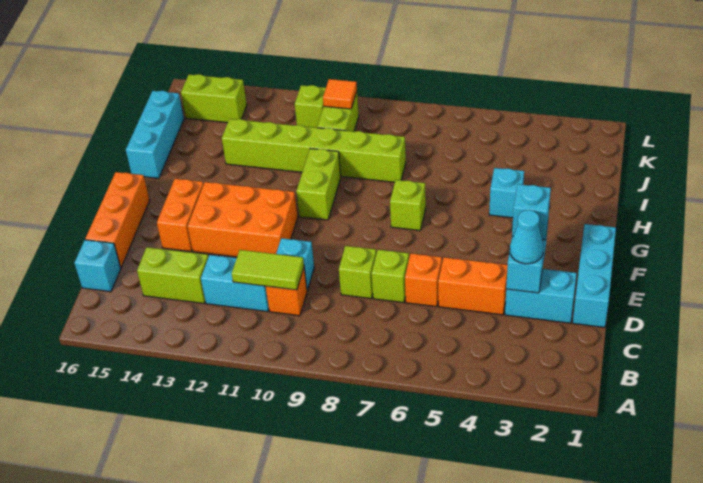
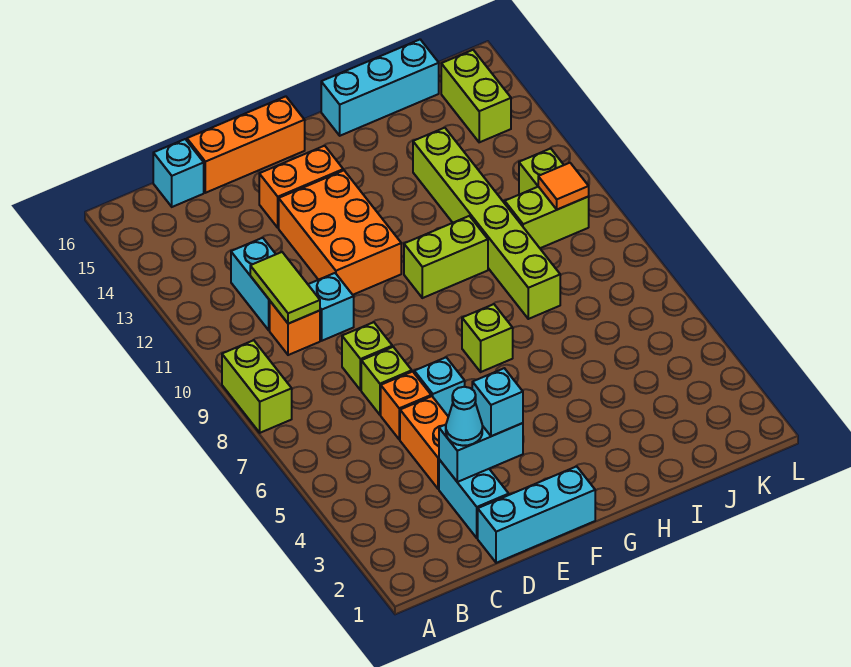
lime 1x2 brick [137,247,208,303] -> lime 1x2 brick moved to [222,340,292,433]
cyan 1x1 brick [489,168,524,218] -> cyan 1x1 brick moved to [414,358,465,417]

